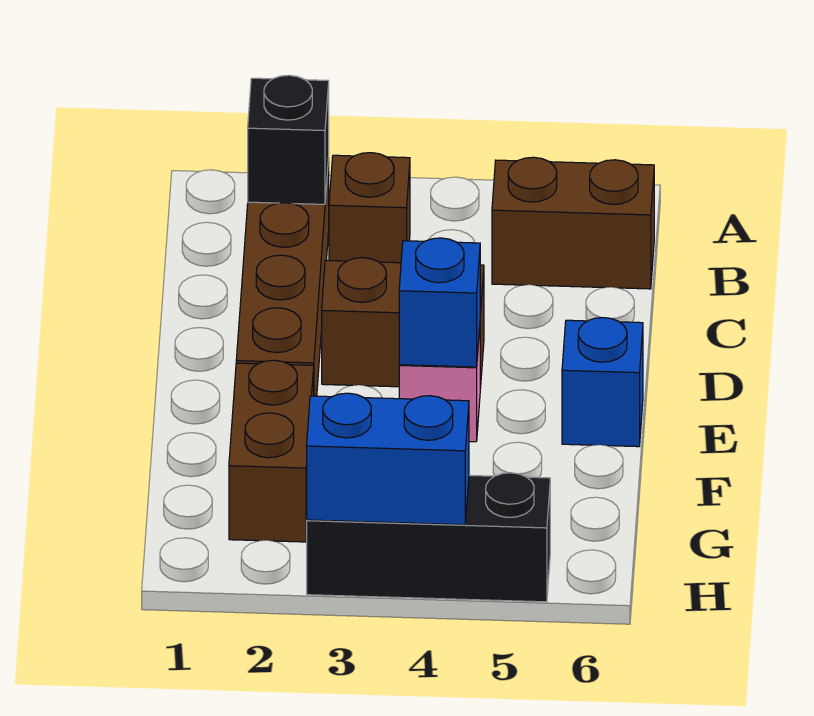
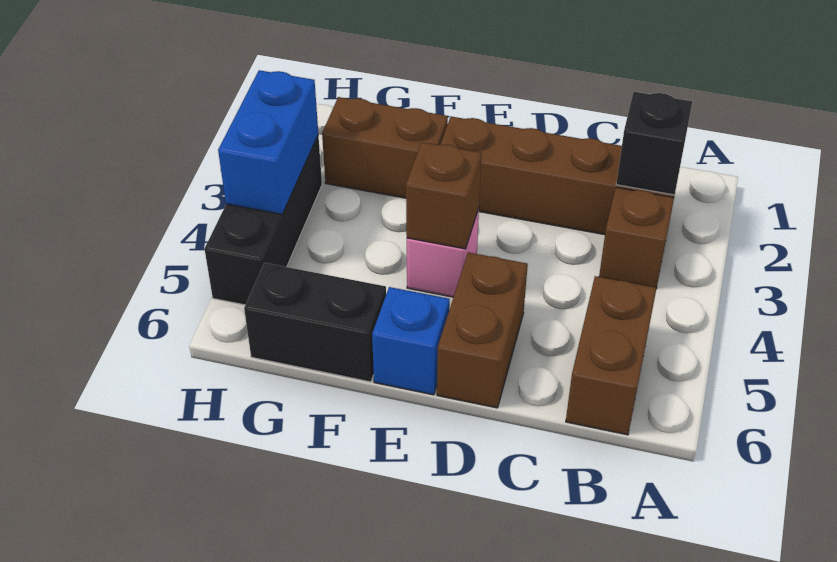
brown 1x2 brick [322,258,484,389] -> brown 1x2 brick moved to [437,252,528,408]
blue 1x1 brick [399,238,480,367] -> brown 1x1 brick [406,142,481,249]
none -> black 1x2 brick [244,263,386,382]

